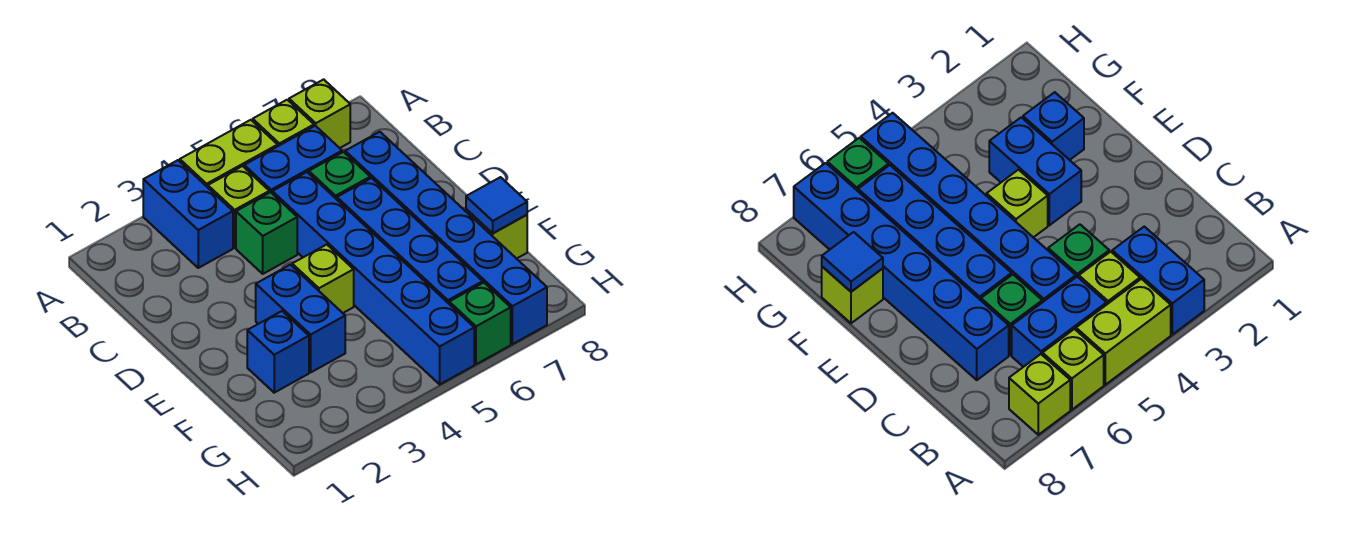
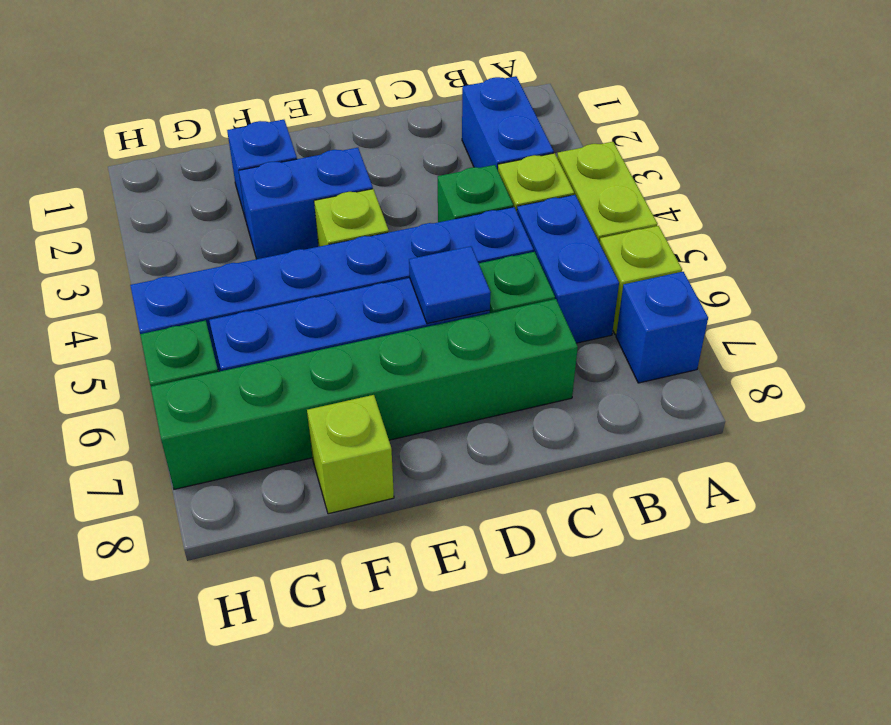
blue 1x2 brick [143,160,233,268] -> blue 1x2 brick turned to [462,76,554,170]
lime 1x1 brick [289,79,350,148] -> blue 1x1 brick [616,272,708,383]
blue 1x6 brick [345,132,547,344] -> green 1x6 brick [151,299,578,489]
blue 1x1 tile [466,177,527,233] -> blue 1x1 tile moved to [409,246,491,324]

